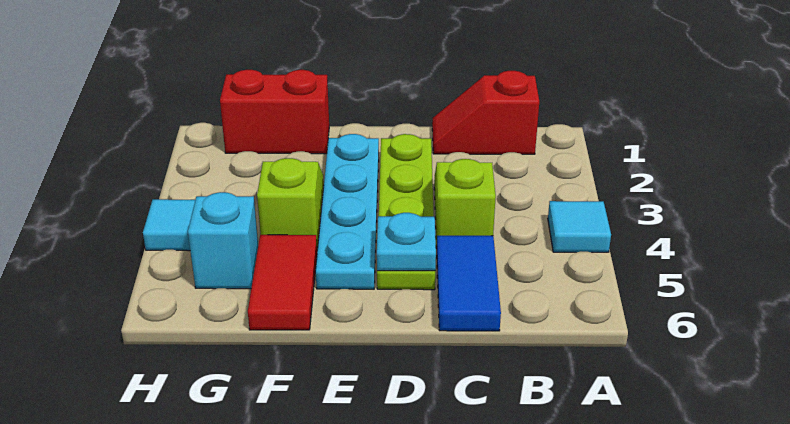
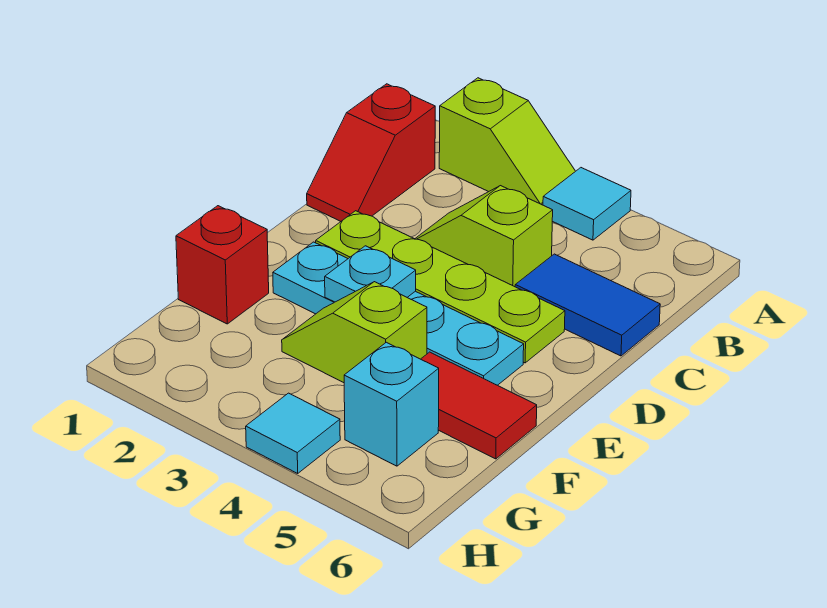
none -> lime 1x2 slope [439,78,575,205]
cyan 1x1 plate [377,213,436,271] -> cyan 1x1 plate moved to [325,246,416,302]
red 1x2 brick [220,70,329,154] -> red 1x1 brick [176,206,269,324]

